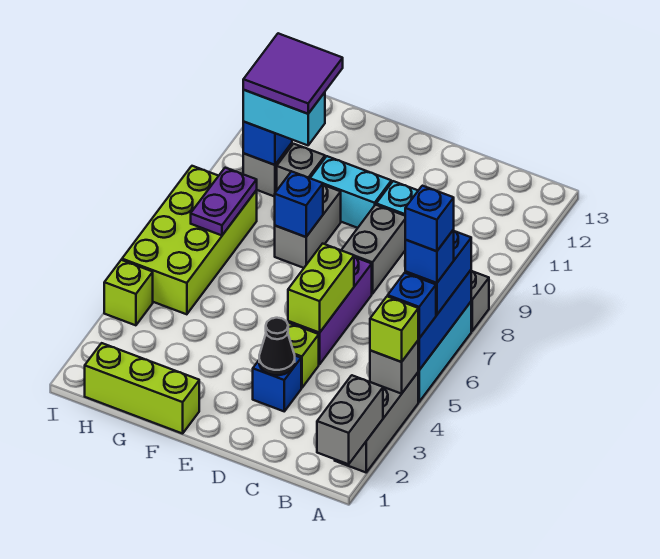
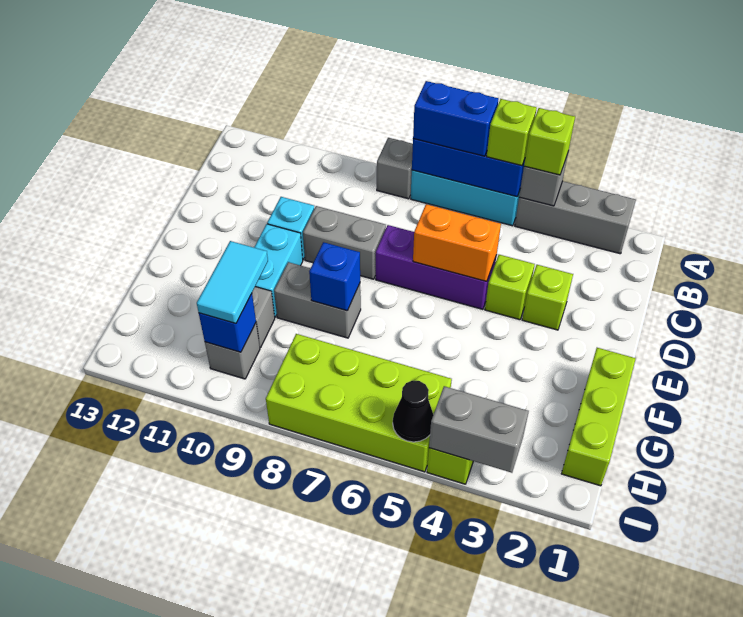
grey 1x2 brick [317,375,383,464] -> grey 1x2 brick moved to [429,386,529,473]
blue 1x1 brick [388,273,436,338] -> lime 1x1 brick [487,99,537,166]
blue 1x1 brick [405,230,454,283] -> none
blue 1x1 brick [405,186,454,251] -> none
blue 1x1 brick [253,356,301,411] -> lime 1x1 brick [522,265,573,330]
black 1x1 cone [259,318,295,375] -> black 1x1 cone moved to [393,380,433,442]
lime 1x2 brick [288,244,354,333] -> orange 1x2 brick [413,204,501,281]
cyan 1x2 brick [243,90,325,145] -> cyan 1x2 tile [197,241,268,324]
purple 2x2 tile [243,33,343,114] -> none
purple 1x2 plate [191,168,257,235] -> none

